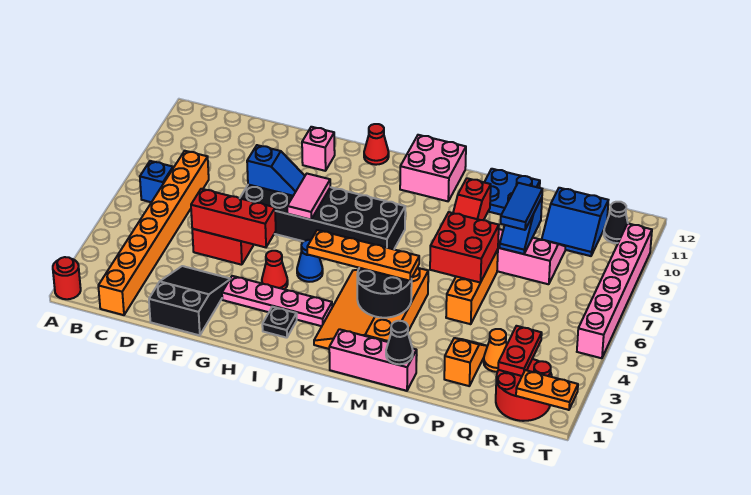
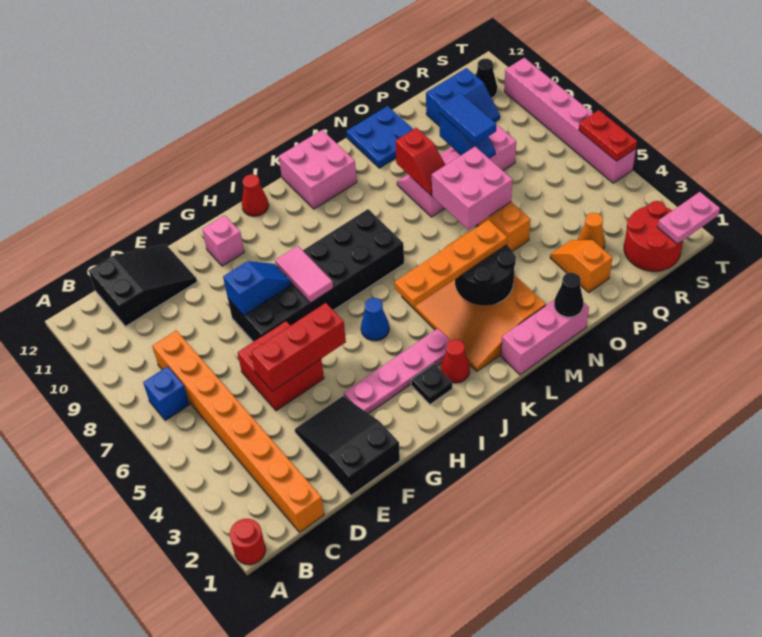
none -> black 2x3 slope [88,244,197,326]
red 1x1 cone [262,251,288,289] -> red 1x1 cone moved to [441,340,470,383]
red 2x2 brick [430,212,499,283] -> pink 2x2 brick [432,147,513,230]
red 1x2 plate [498,326,542,376] -> red 1x2 plate moved to [579,110,637,161]
orange 1x2 plate [516,370,578,410] -> pink 1x2 plate [658,192,720,244]

